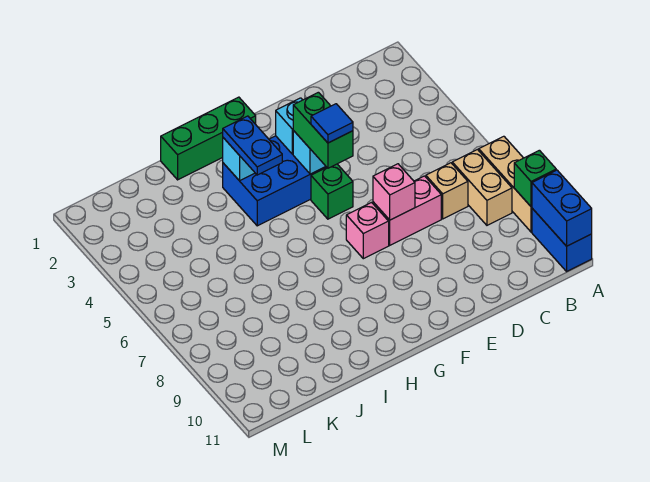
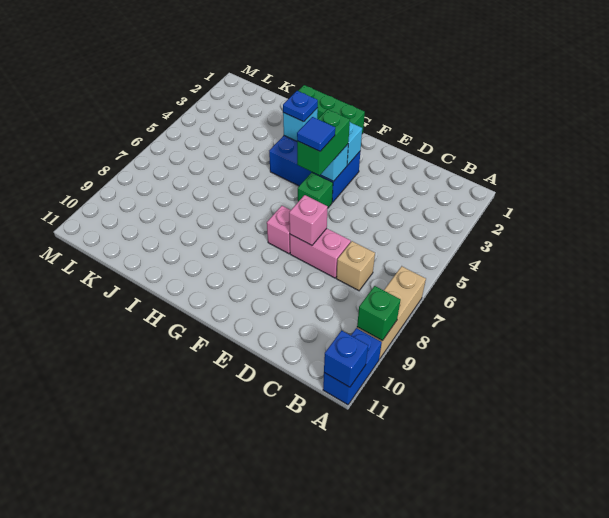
blue 1x2 brick [532,170,592,246] -> blue 1x1 brick [324,330,368,387]
tan 1x2 brick [452,150,512,225] -> none
blue 1x2 plate [223,116,282,175] -> blue 1x1 plate [283,91,318,122]

